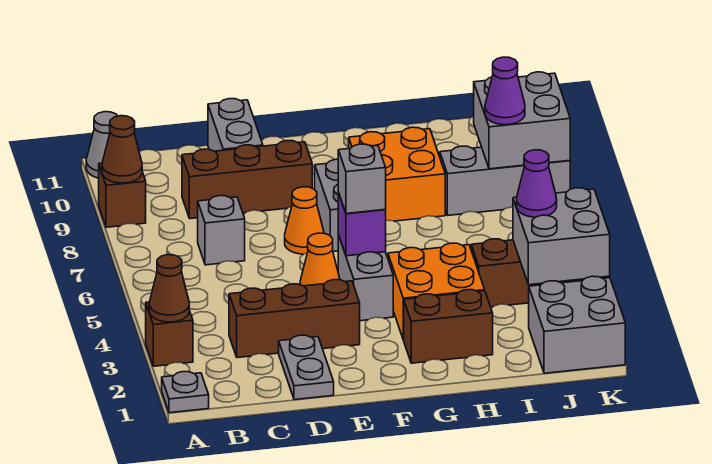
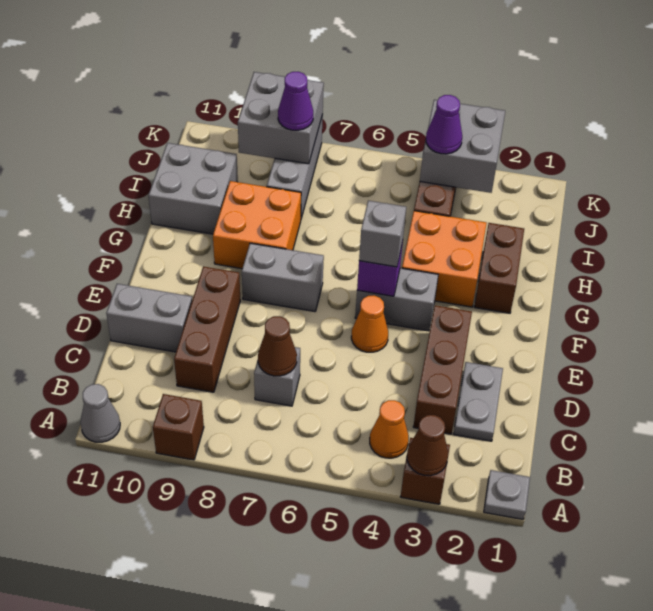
brown 1x1 cone [102,116,142,183] -> brown 1x1 cone moved to [258,316,297,376]
grey 1x2 plate [279,335,334,400] -> grey 1x2 plate turned to [454,362,503,441]
orange 1x1 cone [285,187,324,254] -> orange 1x1 cone moved to [370,400,409,458]
grey 2x2 brick [529,276,625,373] -> grey 2x2 brick moved to [149,143,238,234]

